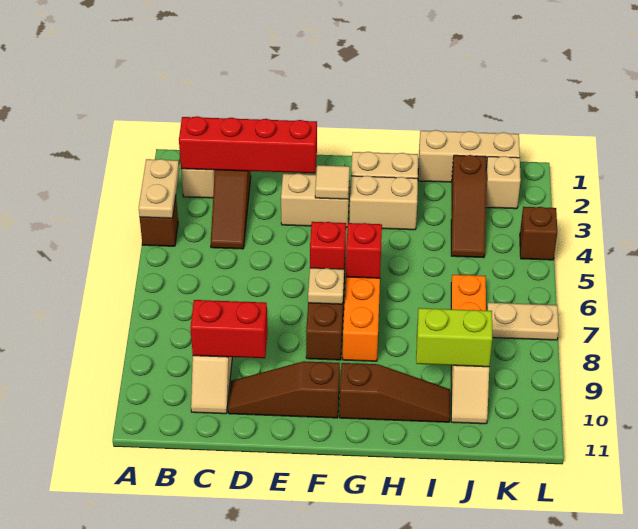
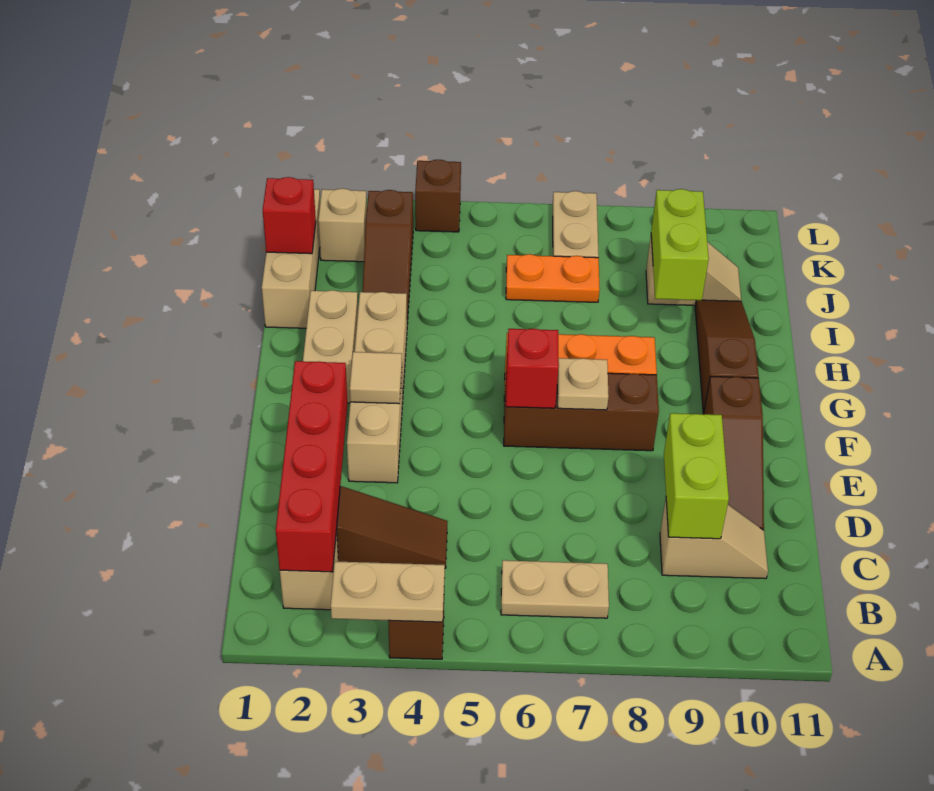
none -> tan 1x2 plate [501,560,609,618]
red 1x2 brick [190,300,268,358] -> lime 1x2 brick [664,413,729,539]
red 1x1 brick [346,223,382,278] -> red 1x1 brick moved to [263,177,316,254]
brown 1x3 slope [451,155,486,258] -> brown 1x3 slope turned to [363,190,413,325]

